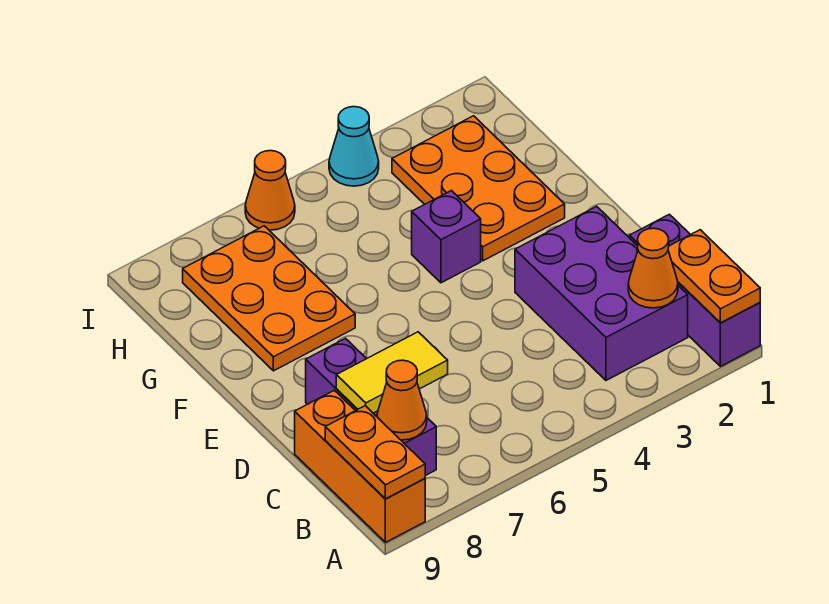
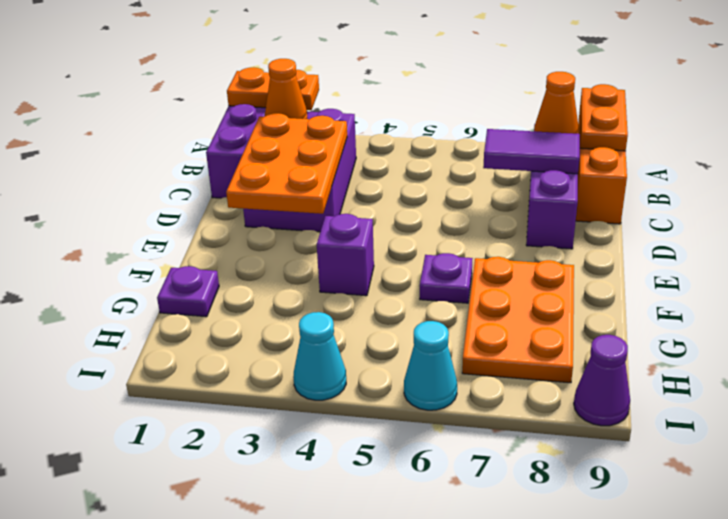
orange 1x2 plate [668,230,760,323] -> orange 1x2 plate turned to [227,67,319,110]
yellow 1x2 tile [336,332,448,413] -> purple 1x2 tile [483,129,580,174]
orange 2x3 plate [392,116,565,261] -> orange 2x3 plate moved to [226,113,347,214]
none -> purple 1x1 plate [420,253,473,303]
none -> purple 1x1 plate [157,266,219,317]
orange 1x1 cone [245,151,295,230] -> cyan 1x1 cone [404,321,457,410]
none -> purple 1x1 cone [574,335,630,426]

